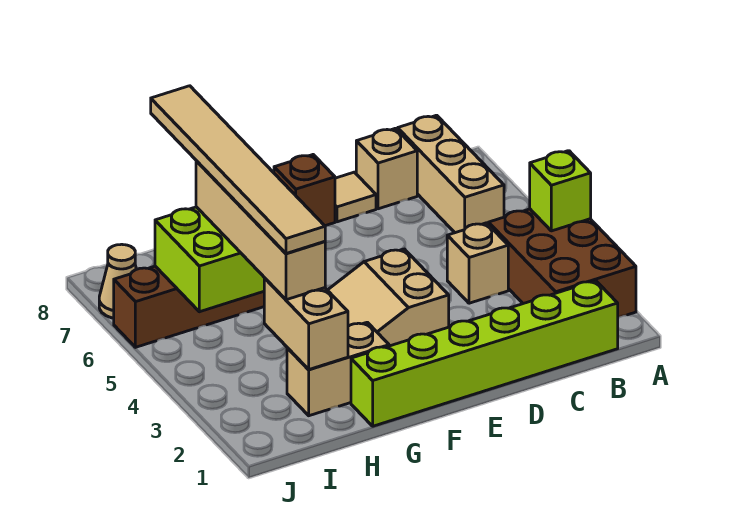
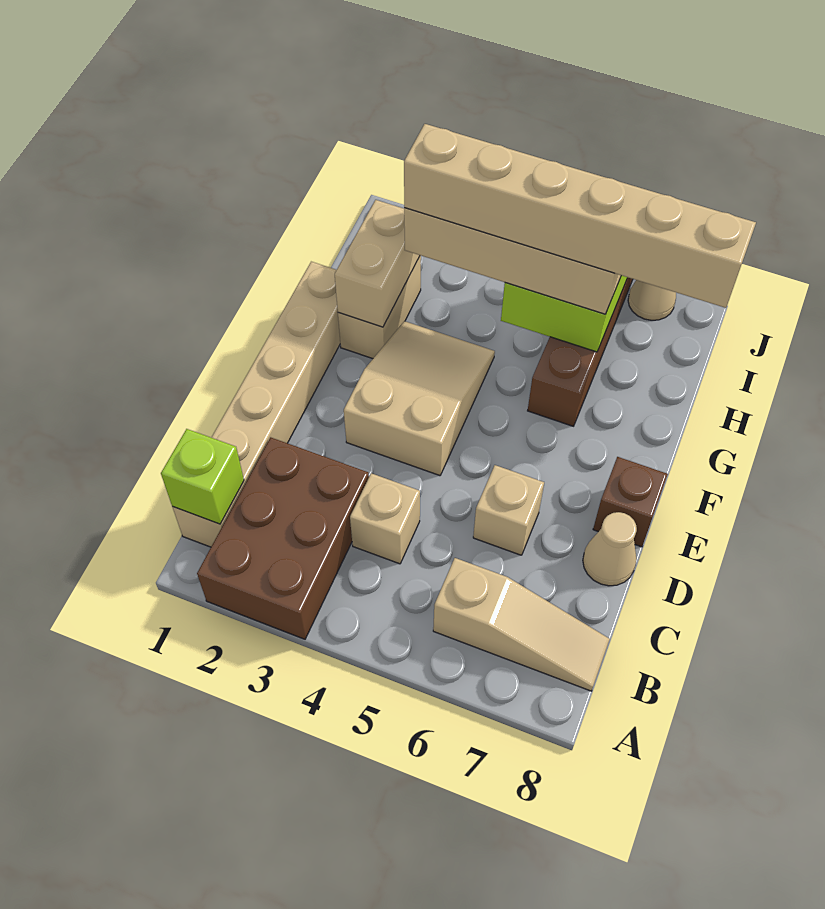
brown 2x3 brick [489,209,636,317] -> brown 2x3 brick turned to [197,437,369,639]
lime 1x1 brick [530,151,591,231] -> lime 1x1 brick moved to [161,429,244,524]
lime 1x6 brick [351,281,618,426] -> tan 1x6 brick [173,262,340,547]
tan 1x3 brick [398,115,504,233] -> tan 1x3 slope [433,558,610,691]
tan 1x1 brick [356,128,417,209] -> tan 1x1 brick moved to [473,465,544,555]
tan 1x1 tile [335,172,376,222] -> tan 1x1 cone [583,512,637,586]
tan 1x2 brick [264,278,348,369] -> tan 1x2 brick turned to [335,200,420,327]
tan 1x6 tile [151,86,325,254] -> tan 1x6 brick [404,124,756,308]

